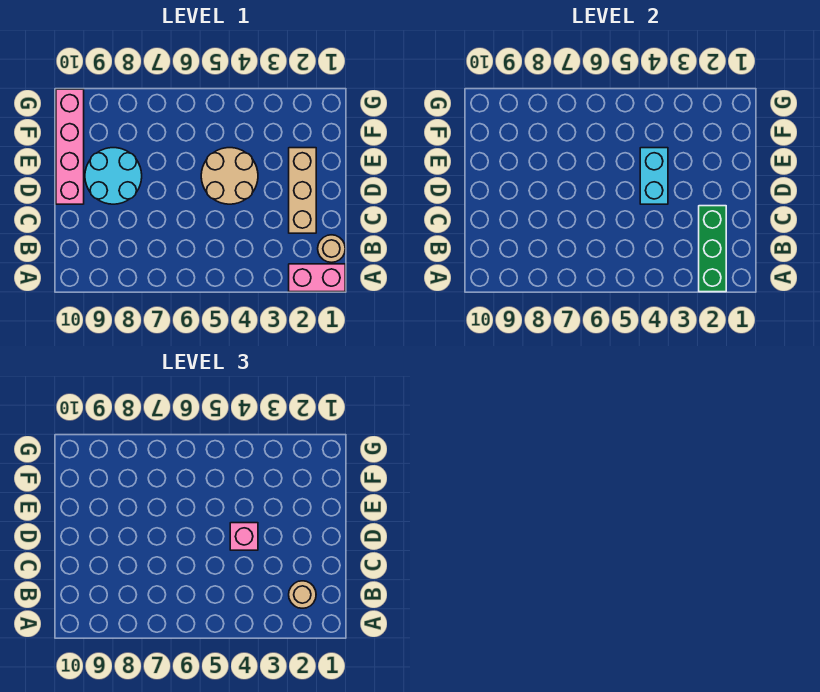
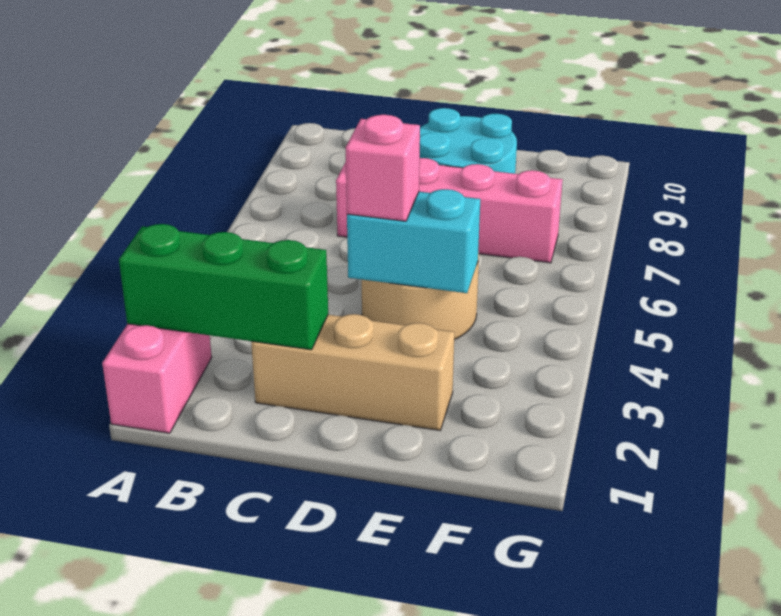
tan 1x1 round brick [318,235,345,262] -> none
tan 1x1 round brick [289,581,316,608] -> none
pink 1x4 brick [56,89,84,204] -> pink 1x4 brick moved to [336,158,563,263]

